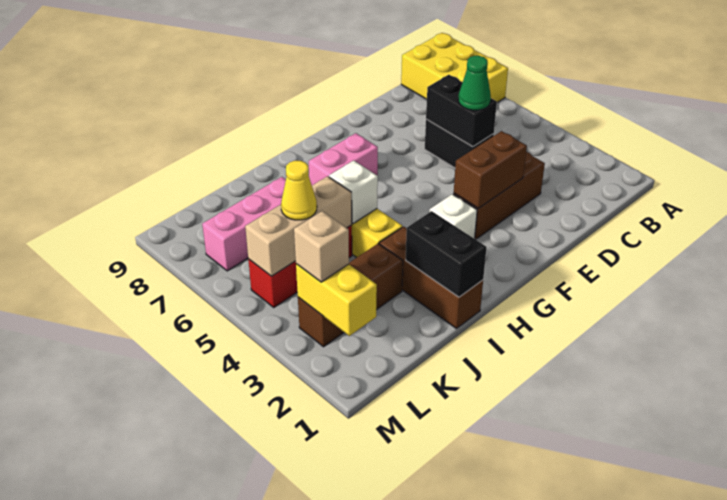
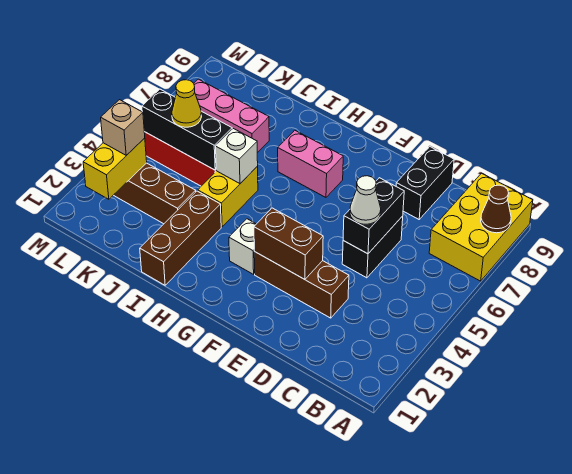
none -> brown 1x1 cone [481,185,511,233]
green 1x1 cone [458,56,491,110] -> white 1x1 cone [350,176,381,224]
black 1x2 brick [406,211,487,297] -> black 1x2 brick moved to [396,147,454,219]
tan 1x3 brick [245,176,352,276] -> black 1x3 brick [142,89,232,170]

